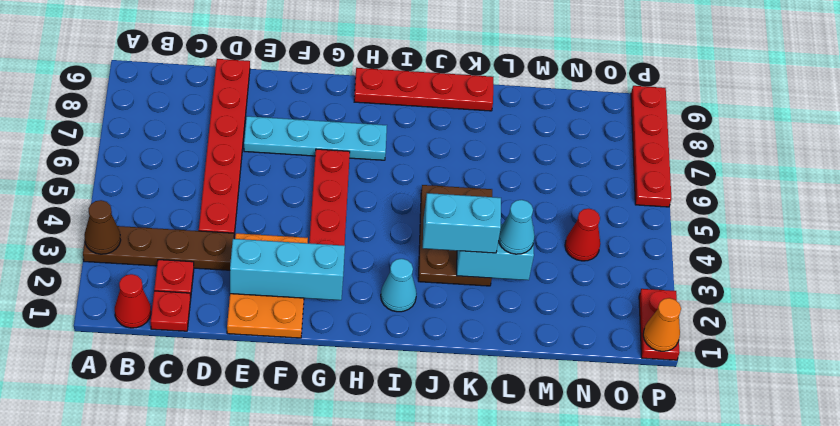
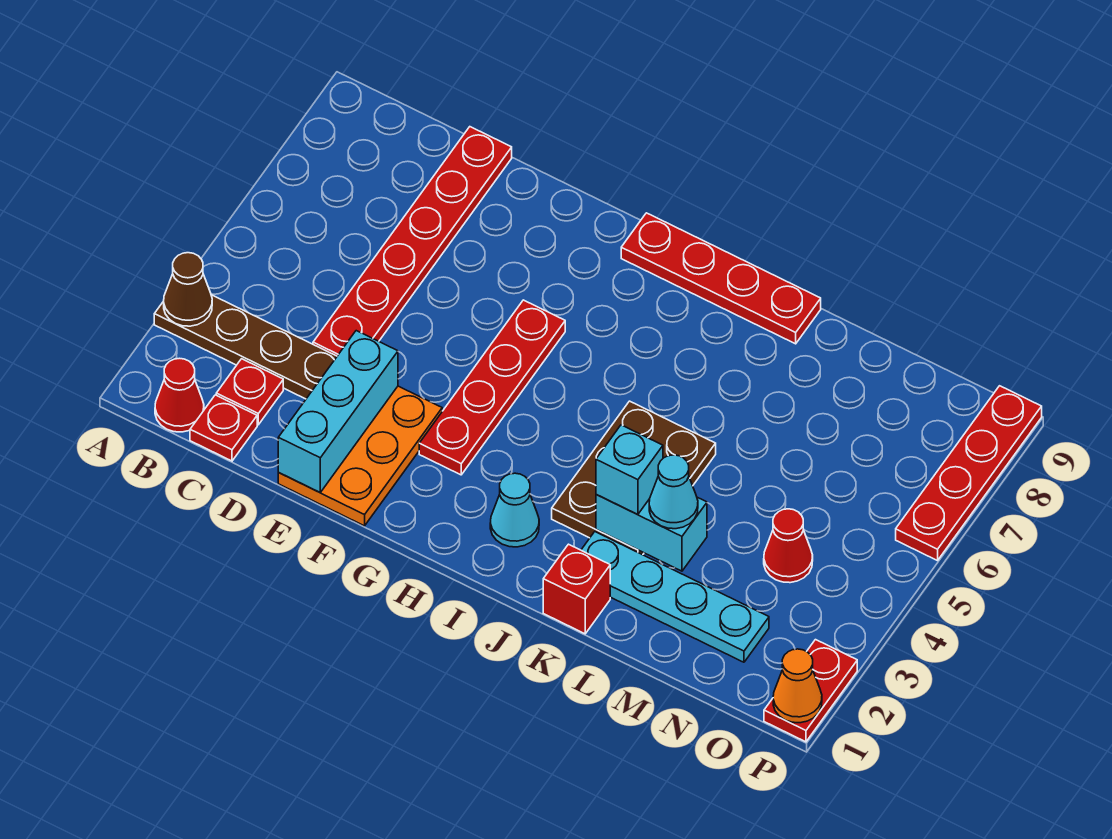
cyan 1x3 brick [230,239,345,300] -> cyan 1x3 brick turned to [278,331,398,492]
cyan 1x4 plate [244,116,387,160] -> cyan 1x4 plate moved to [581,532,769,662]
cyan 1x2 brick [423,193,501,253] -> cyan 1x1 brick [596,425,663,515]
none -> red 1x1 brick [543,544,610,634]

